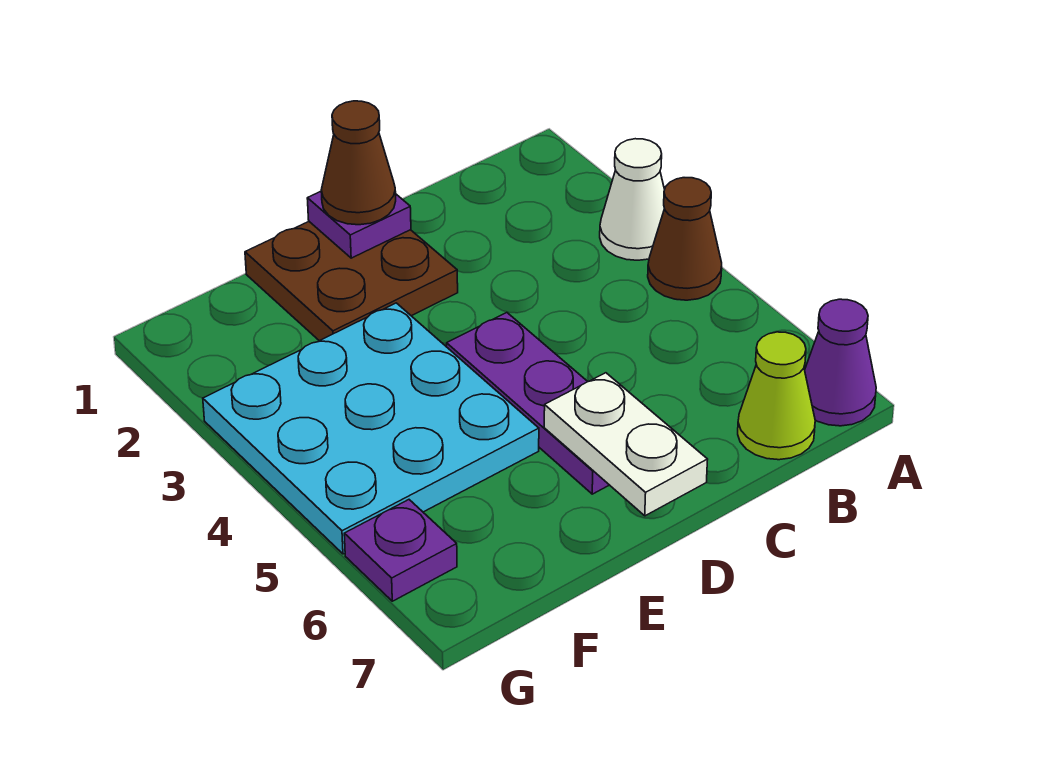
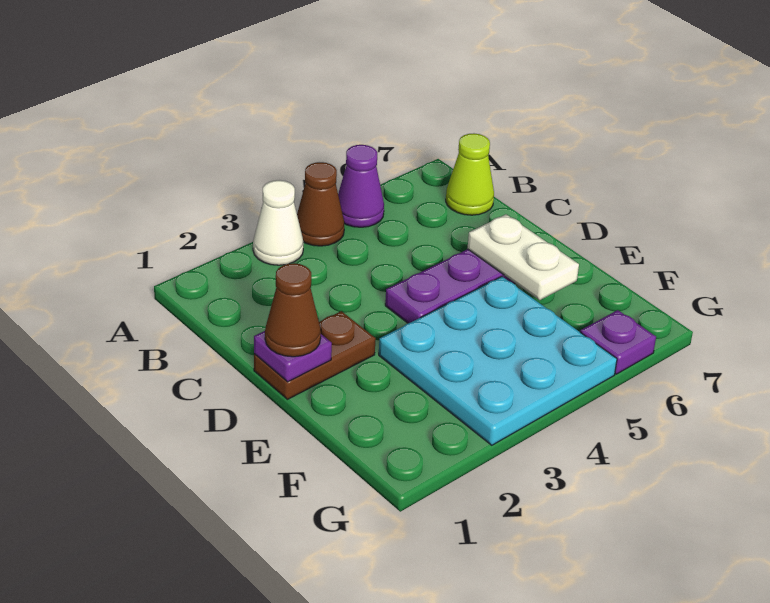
purple 1x1 cone [805,299,876,426] -> purple 1x1 cone moved to [338,145,384,227]
brown 2x2 plate [245,222,458,341] -> brown 1x2 plate [254,311,376,399]
white 1x2 plate [544,373,708,516] -> white 1x2 plate turned to [467,214,579,300]

